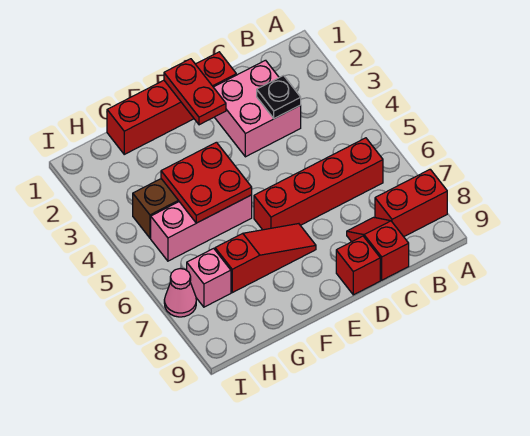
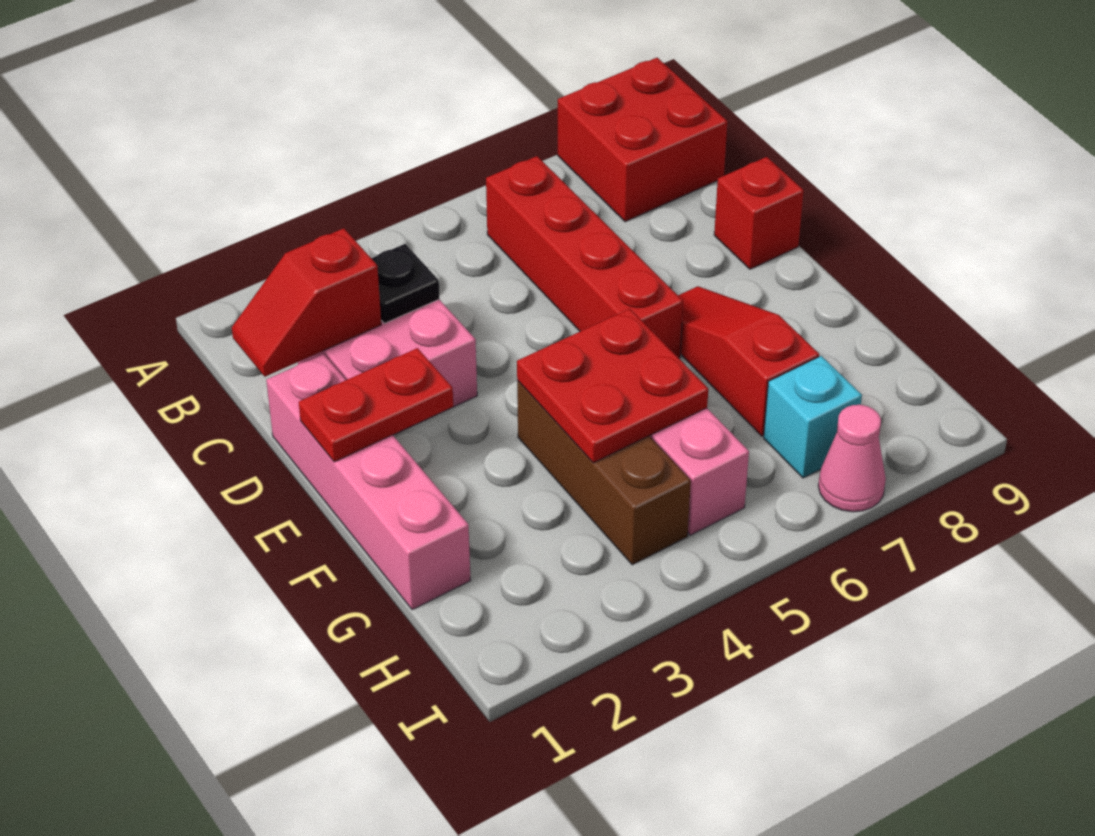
red 1x2 brick [375,169,447,237] -> red 2x2 brick [558,58,727,222]
red 1x2 slope [347,217,409,280] -> red 1x2 slope moved to [232,228,381,377]
red 1x4 brick [107,52,236,154] -> pink 1x4 brick [266,354,471,610]
pink 1x1 brick [187,248,231,307] -> cyan 1x1 brick [764,356,862,478]

